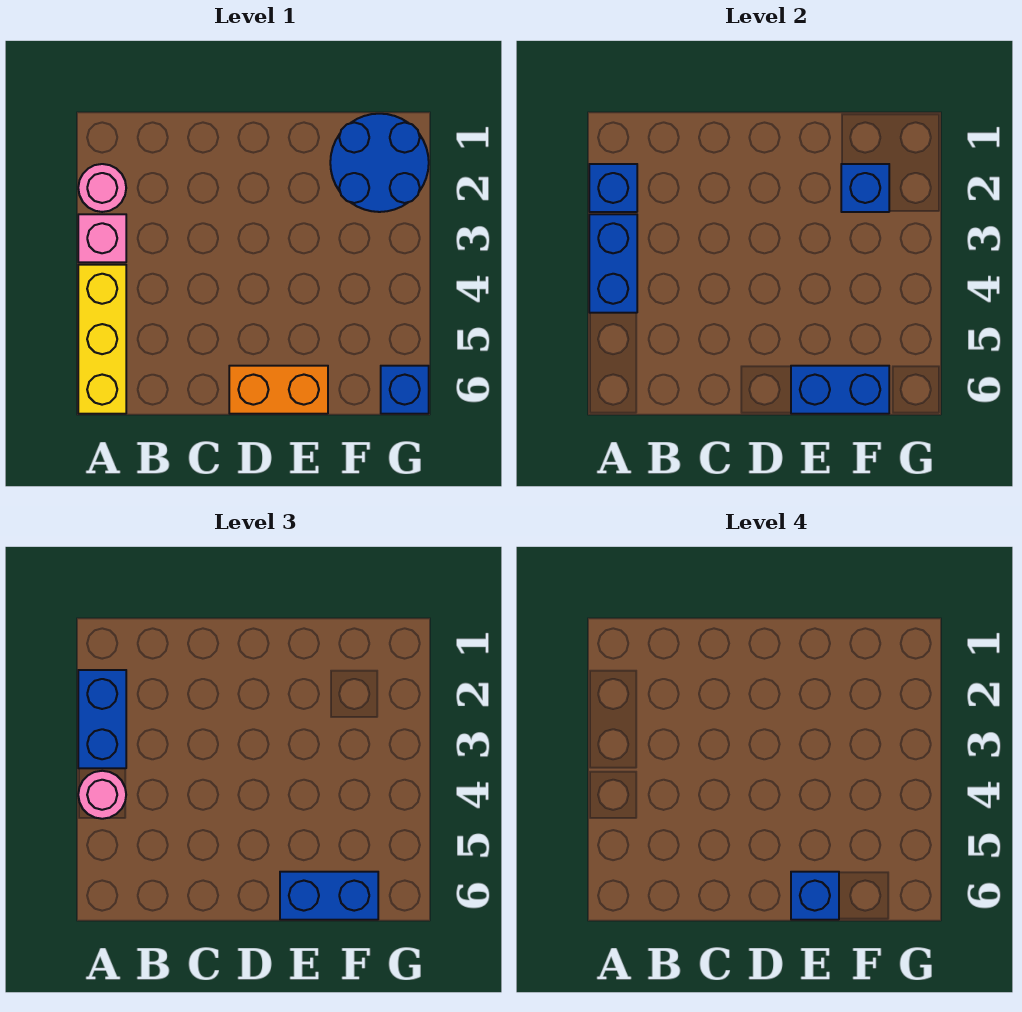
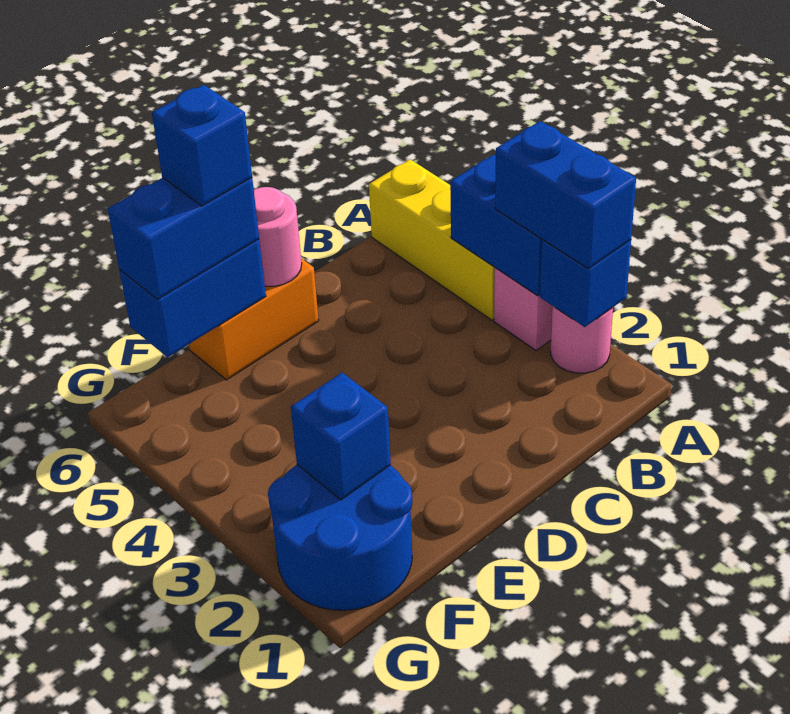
pink 1x1 round brick [78,771,126,819] -> pink 1x1 round brick moved to [254,187,302,286]
blue 1x1 brick [381,366,429,414] -> none

